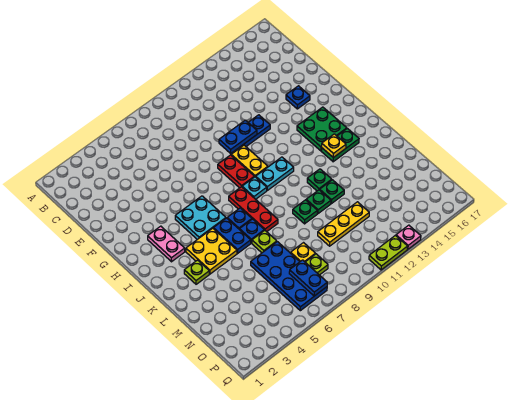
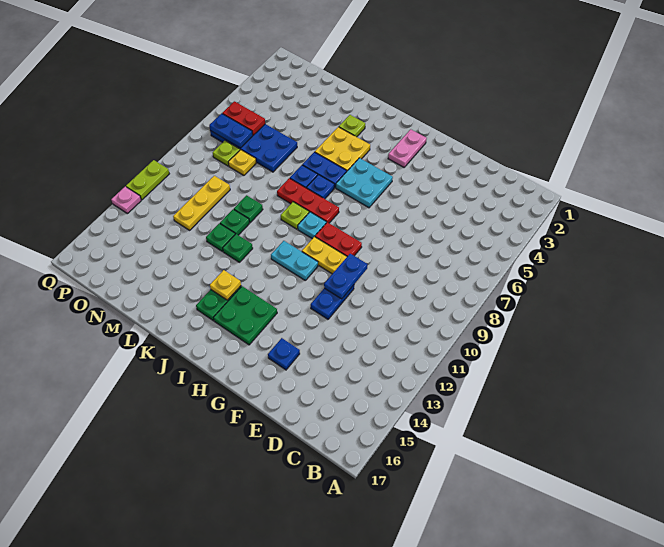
pink 1x2 plate [148,226,185,262] -> pink 1x2 plate turned to [388,129,427,167]
cyan 1x2 plate [256,157,294,190] -> cyan 1x2 plate turned to [271,241,318,280]
lime 1x1 plate [252,230,277,253] -> lime 1x1 plate moved to [281,202,309,229]
none -> red 1x2 plate [222,101,265,135]

